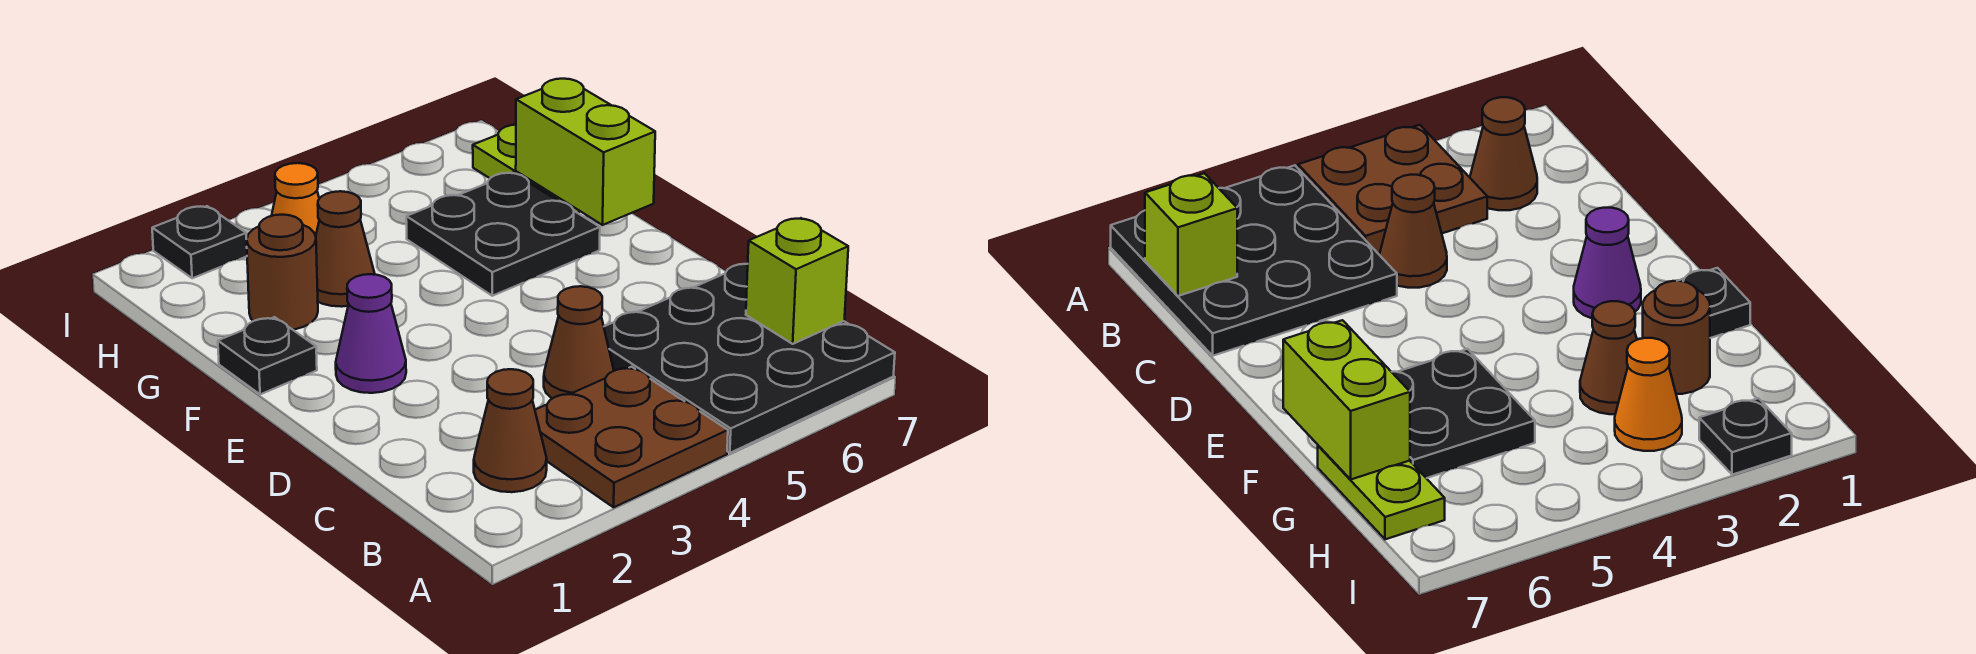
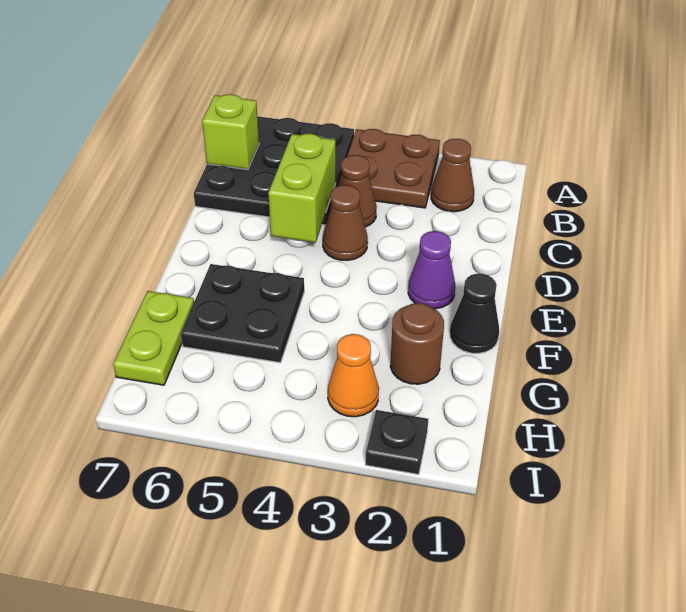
black 1x1 plate [218,317,317,394] -> black 1x1 cone [450,274,499,353]
lime 1x2 brick [516,79,655,225] -> lime 1x2 brick moved to [268,134,336,243]
brown 1x1 cone [316,191,375,307] -> brown 1x1 cone moved to [323,185,368,260]

